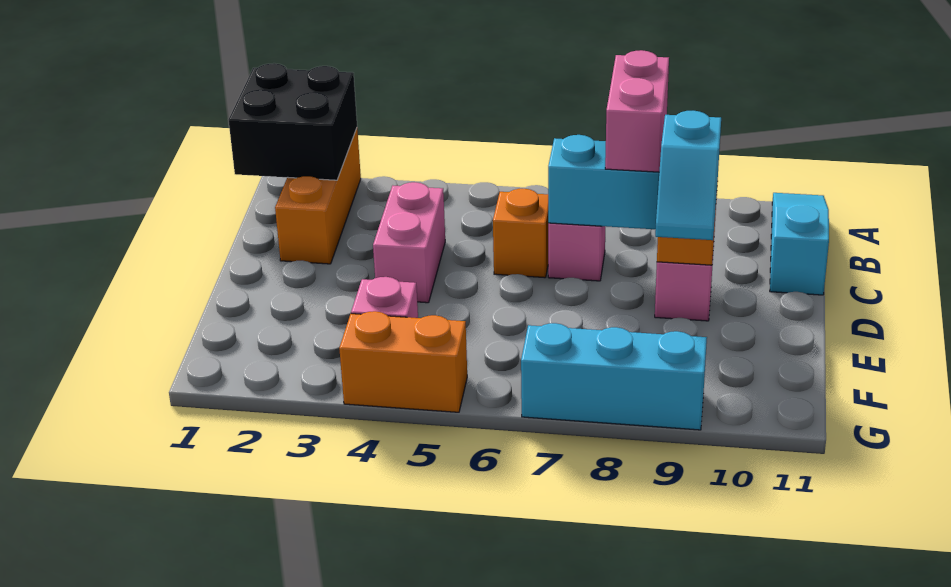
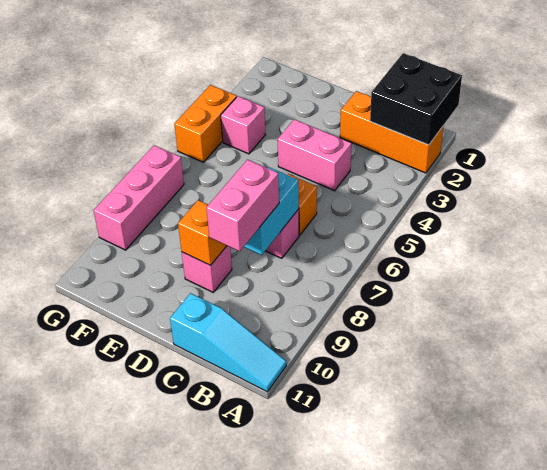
pink 1x2 brick [605,50,669,172] -> pink 1x2 brick turned to [206,160,279,251]
cyan 1x2 slope [655,111,721,240] -> none
cyan 1x3 brick [521,323,707,430] -> pink 1x3 brick [94,145,184,250]

